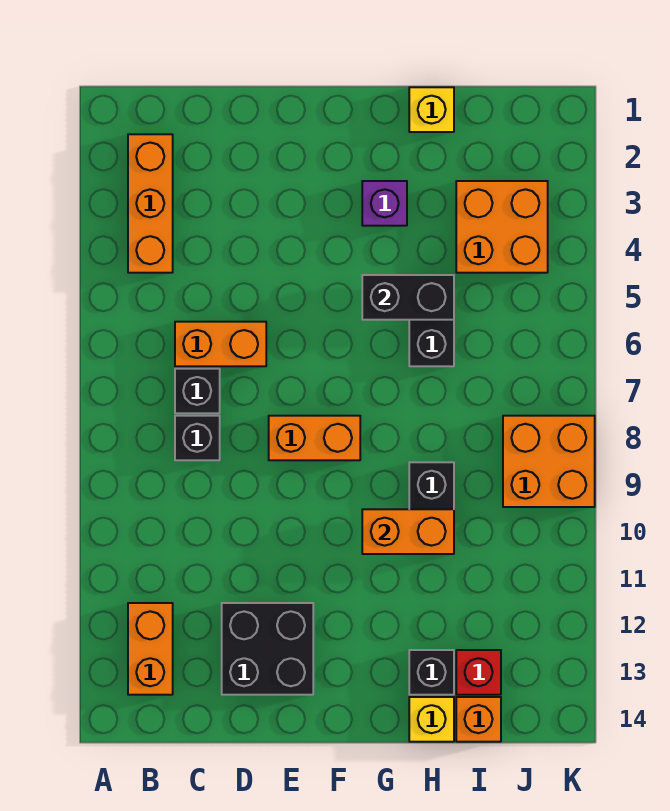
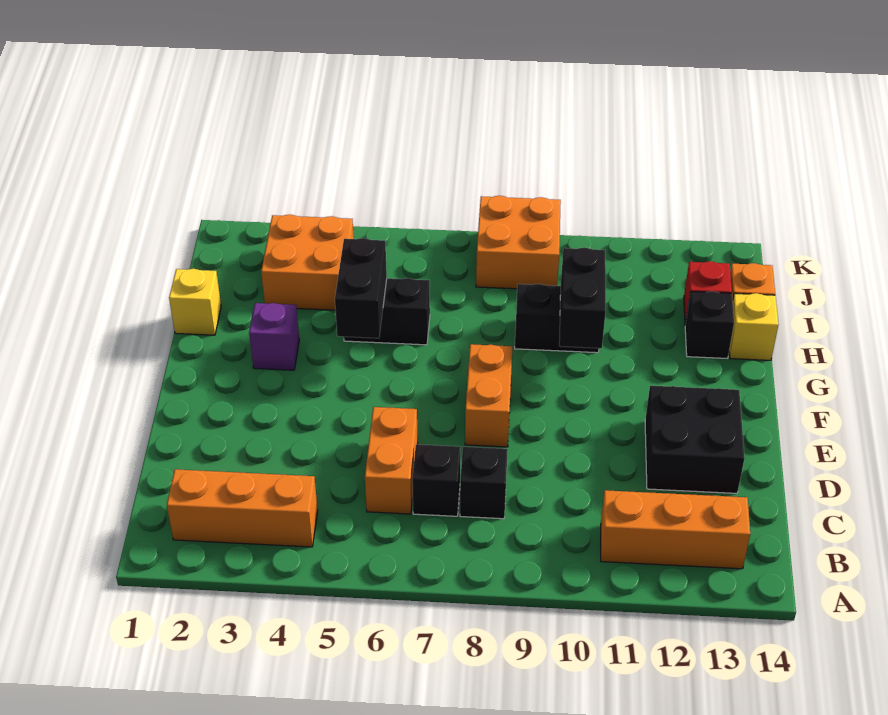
orange 1x2 brick [128,603,173,695] -> orange 1x3 brick [601,490,750,569]
orange 1x2 brick [362,509,454,554] -> black 1x2 brick [559,247,606,348]

